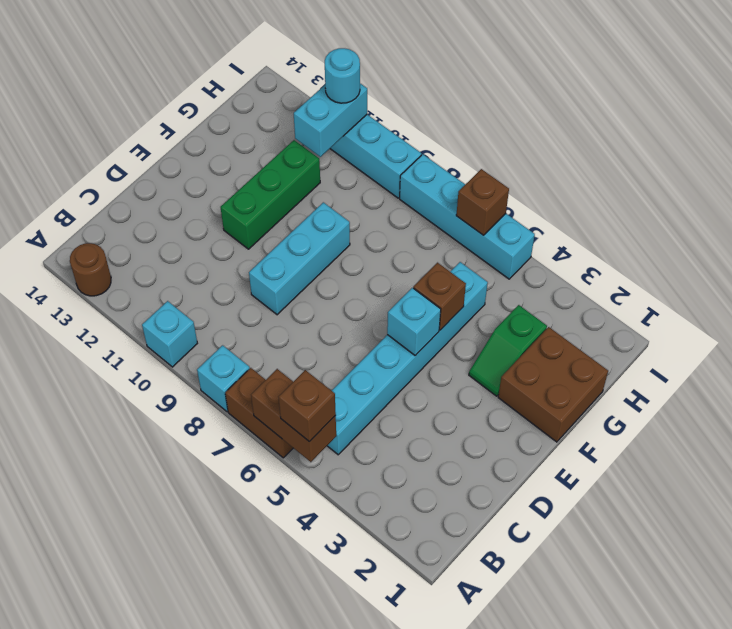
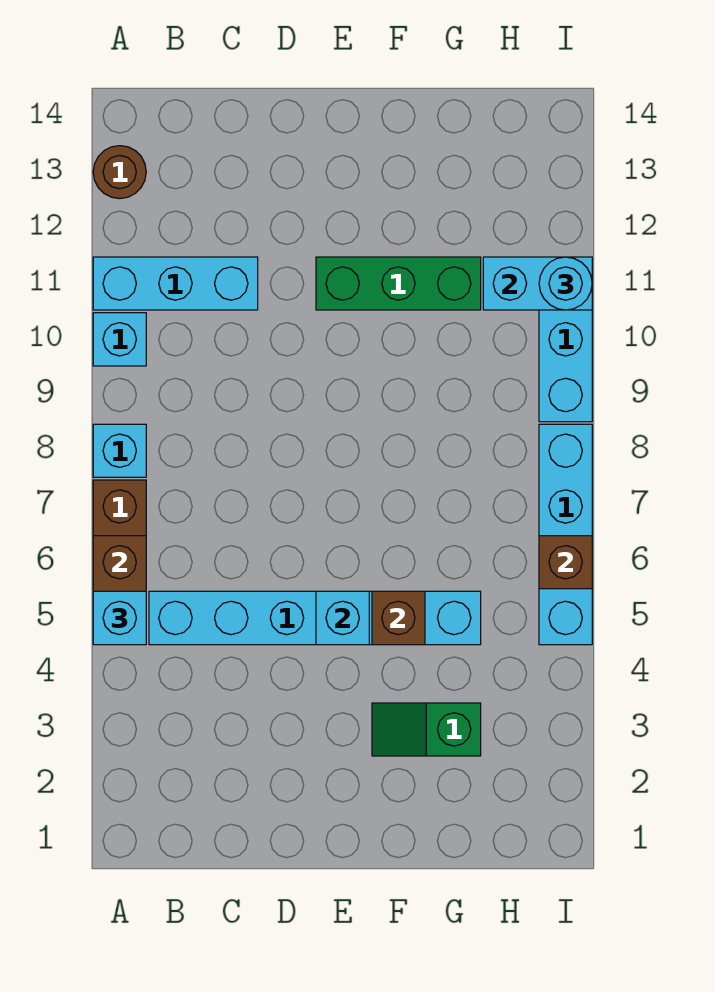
brown 1x1 brick [278,370,336,442] -> cyan 1x1 brick [93,591,146,645]
cyan 1x3 brick [249,202,350,315] -> cyan 1x3 brick moved to [93,257,258,310]
brown 2x2 brick [498,327,608,442] -> none

